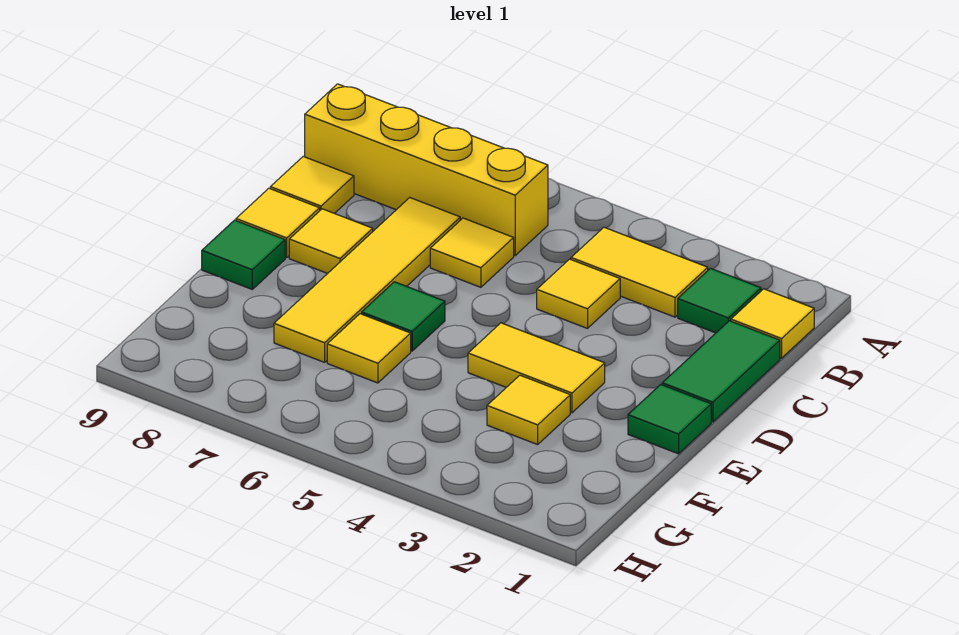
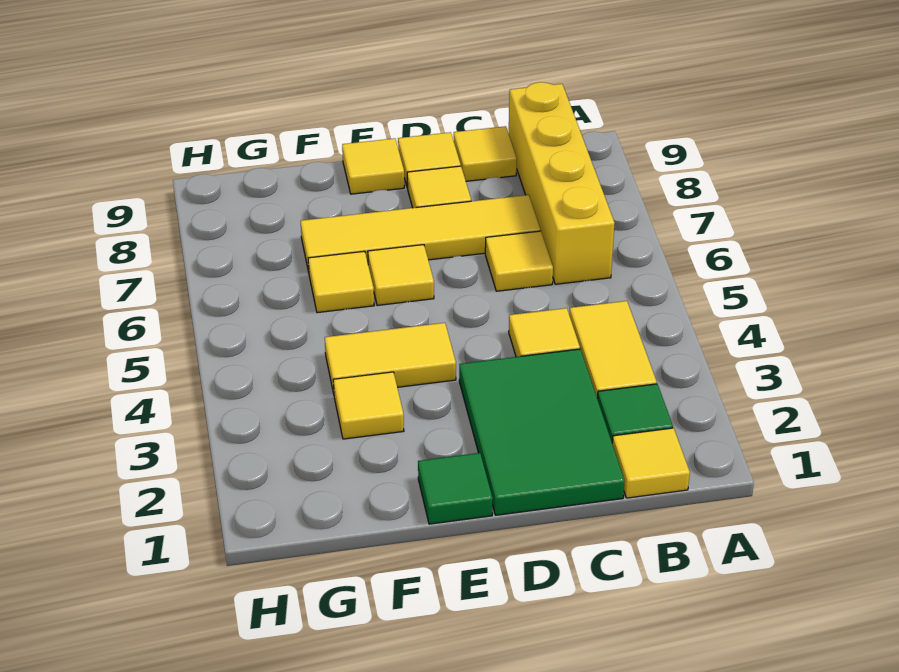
green 1x2 tile [662,321,780,422] -> green 2x3 tile [459,349,625,515]
yellow 1x2 tile [468,323,605,413] -> yellow 1x2 tile turned to [325,323,456,393]
green 1x1 tile [362,282,445,351] -> yellow 1x1 tile [368,245,434,305]
green 1x1 tile [202,220,285,289] -> yellow 1x1 tile [342,138,404,194]

